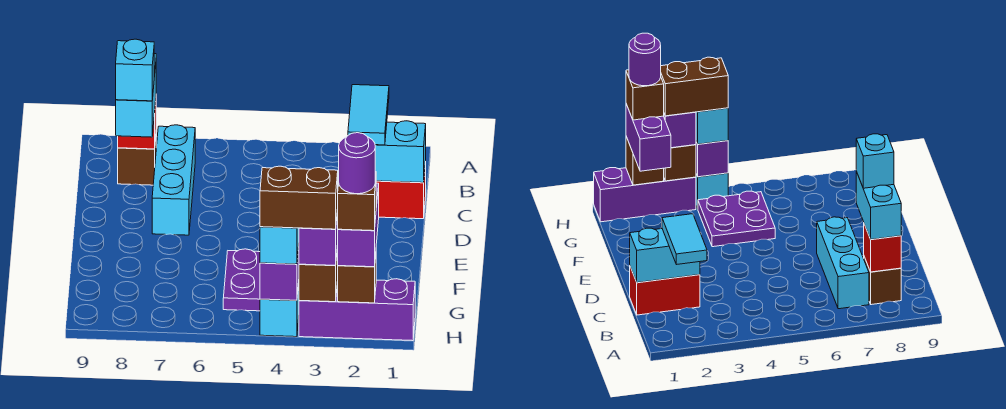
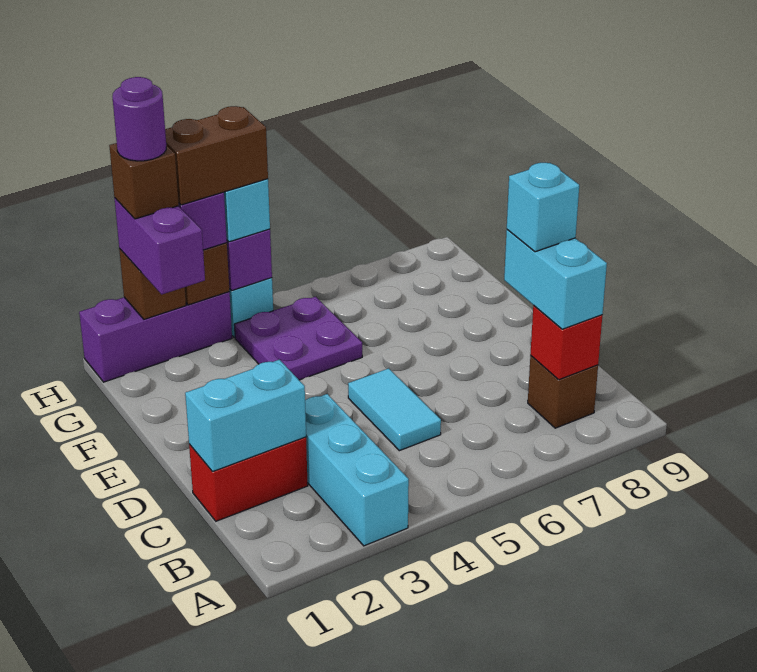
cyan 1x2 tile [348,85,389,145] -> cyan 1x2 tile moved to [348,368,441,451]
cyan 1x3 brick [152,125,195,235] -> cyan 1x3 brick moved to [305,394,409,546]

